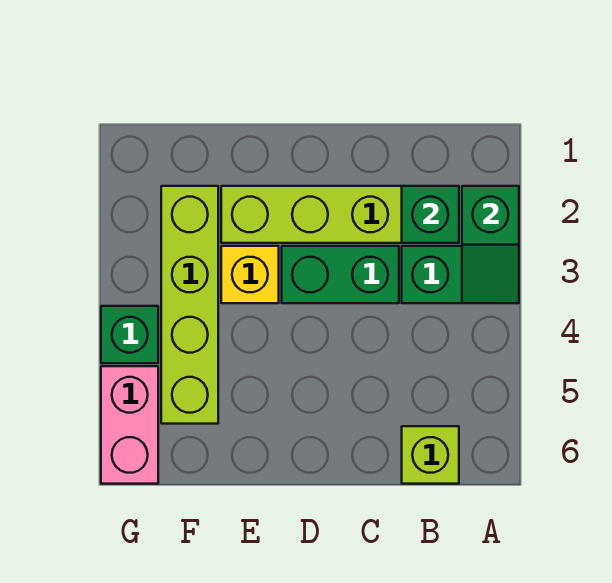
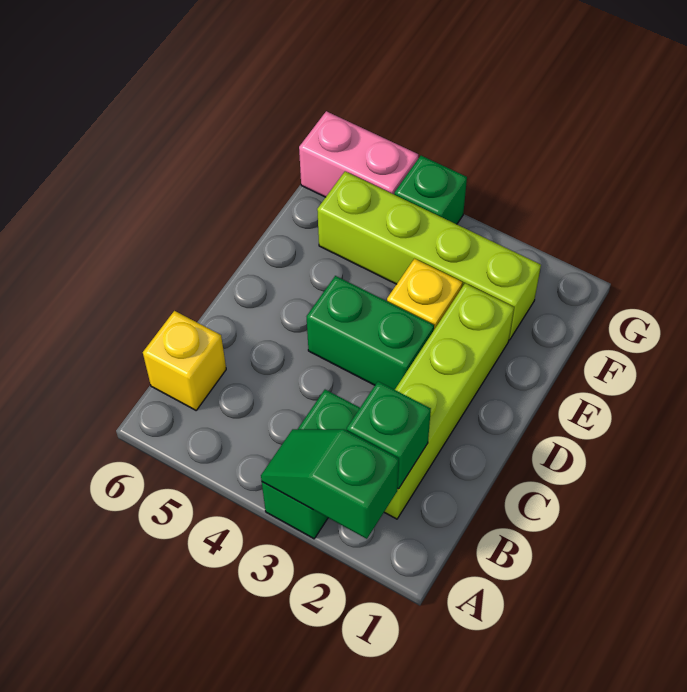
lime 1x1 brick [402,426,459,484] -> yellow 1x1 brick [143,311,226,410]
green 1x2 brick [282,246,399,303] -> green 1x2 brick turned to [307,276,434,390]

